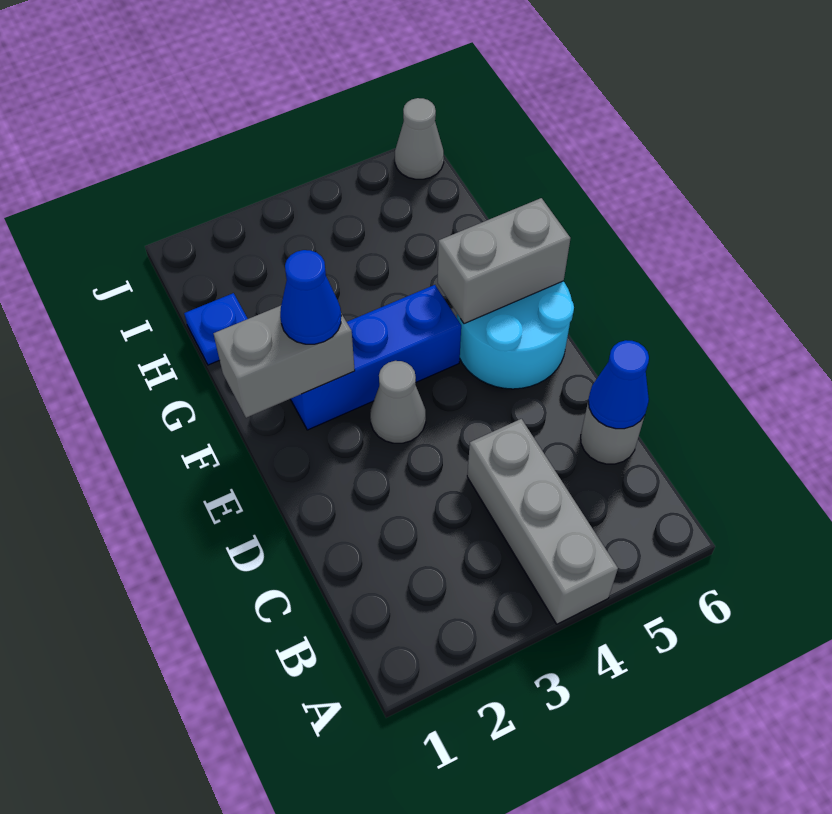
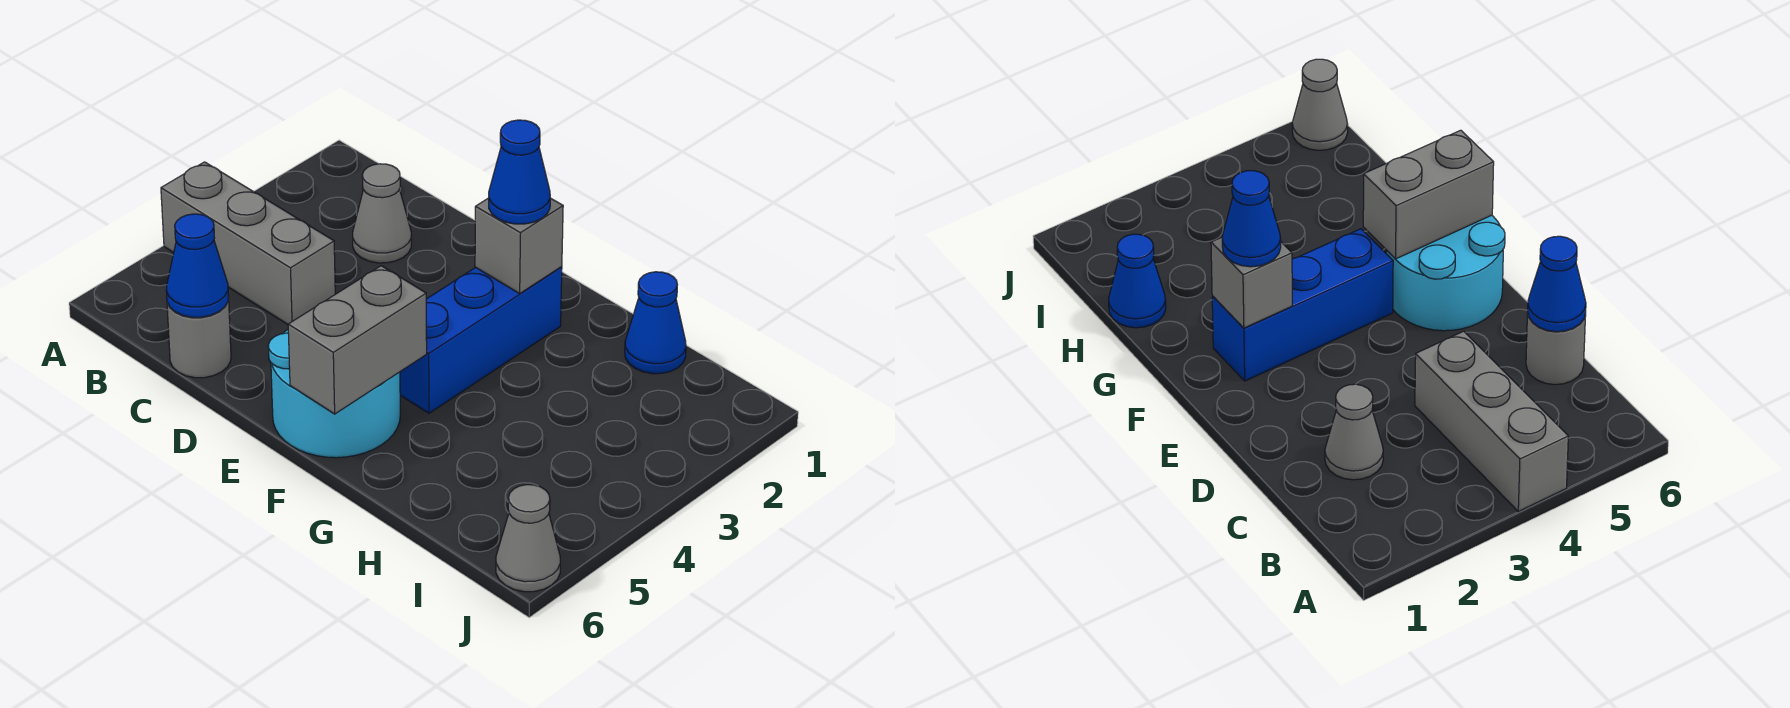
grey 1x1 cone [370,361,426,443] -> grey 1x1 cone moved to [353,164,411,263]
grey 1x2 brick [213,306,355,418] -> grey 1x1 brick [475,198,563,294]
blue 1x1 plate [184,293,248,365] -> blue 1x1 cone [625,272,686,374]

